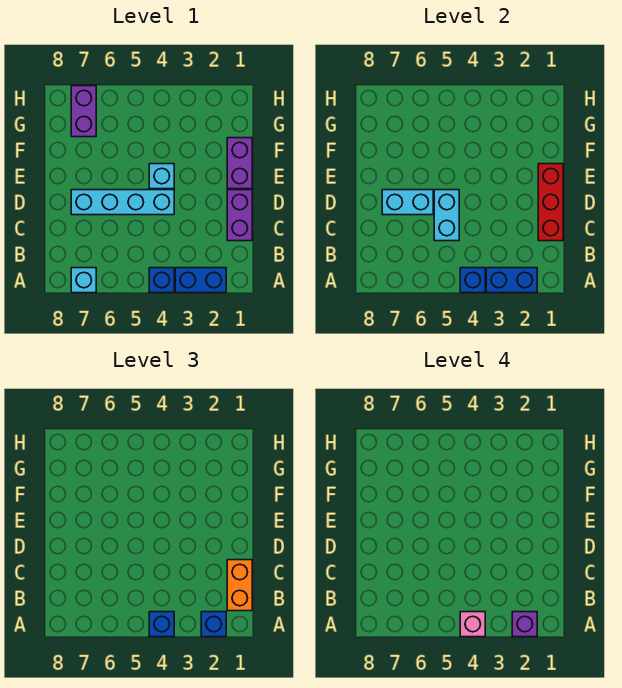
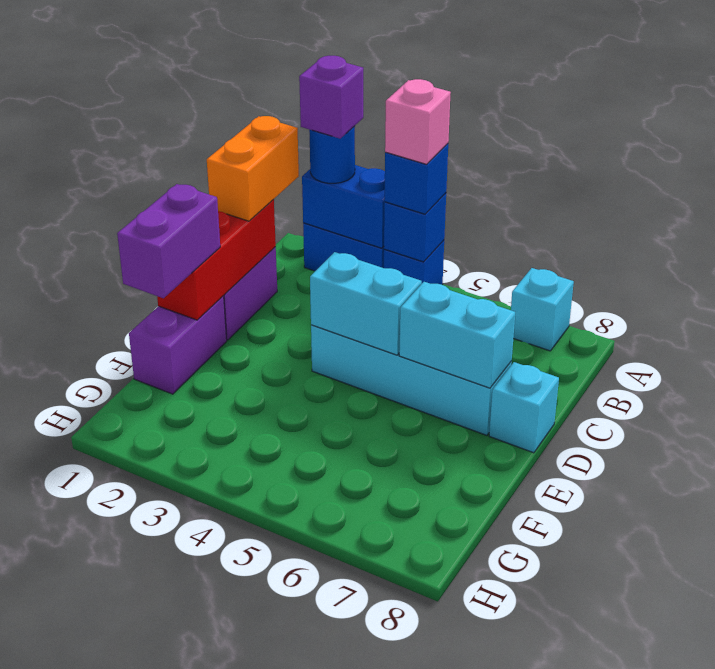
blue 1x1 brick [201,612,226,637] -> blue 1x1 round brick [309,126,355,183]
cyan 1x2 brick [434,190,459,241] -> cyan 1x2 brick turned to [310,252,422,355]
cyan 1x1 brick [149,164,174,189] -> cyan 1x1 brick moved to [489,362,559,453]
purple 1x2 brick [71,86,96,137] -> purple 1x2 brick moved to [117,184,220,298]

